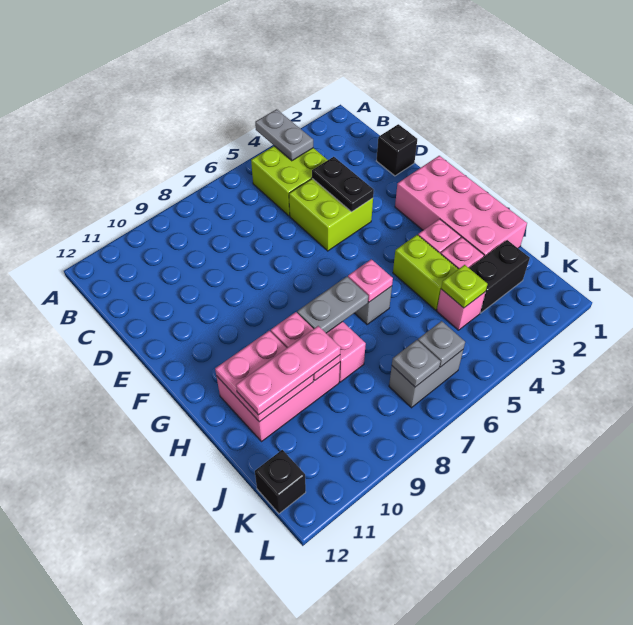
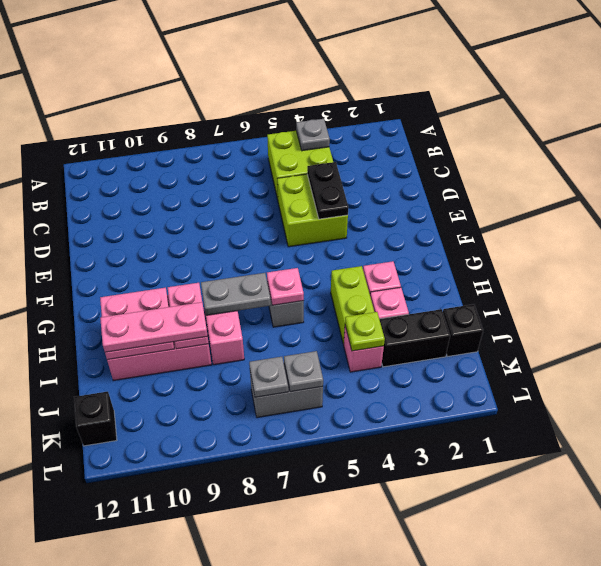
grey 1x2 plate [255,109,313,161] -> grey 1x1 plate [296,119,330,151]
black 1x1 brick [377,124,417,176] -> black 1x1 brick moved to [443,304,483,357]
pink 2x4 brick [395,156,527,257] -> none

